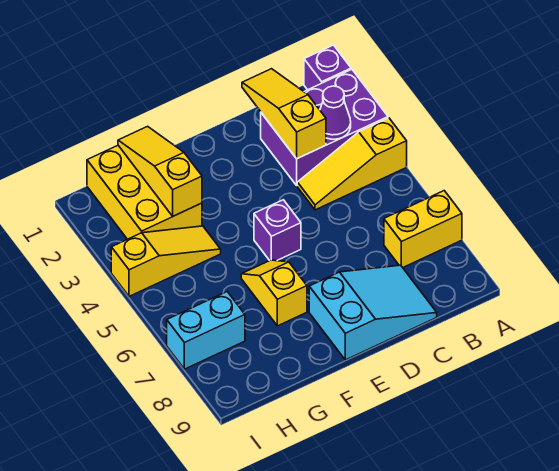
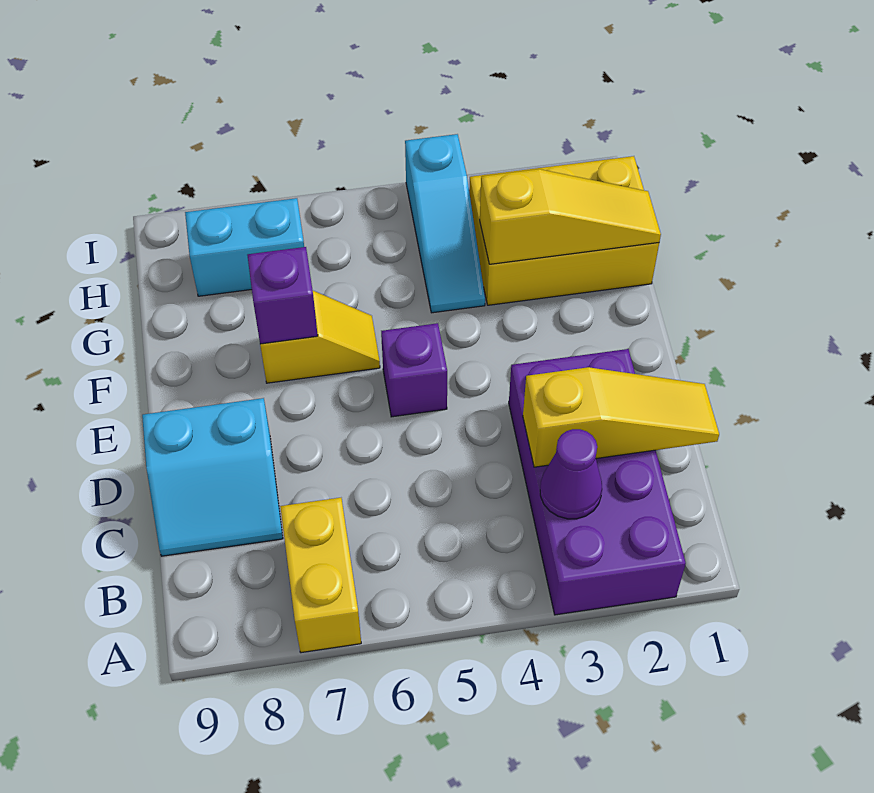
purple 1x1 brick [304,45,351,90] -> purple 1x1 brick moved to [247,247,318,344]
purple 2x3 brick [261,69,388,185] -> purple 2x4 brick [509,349,686,615]
yellow 1x3 slope [297,118,407,210] -> none
cyan 2x3 slope [309,265,437,360] -> cyan 2x2 slope [142,398,283,556]
yellow 1x3 slope [111,226,221,296] -> cyan 1x3 slope [405,134,485,313]
cyan 1x2 brick [167,292,245,369] -> cyan 1x2 brick turned to [185,198,304,296]

